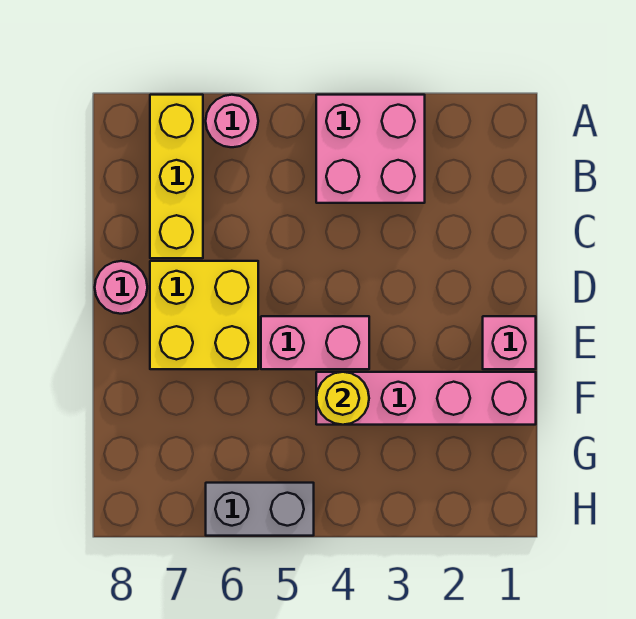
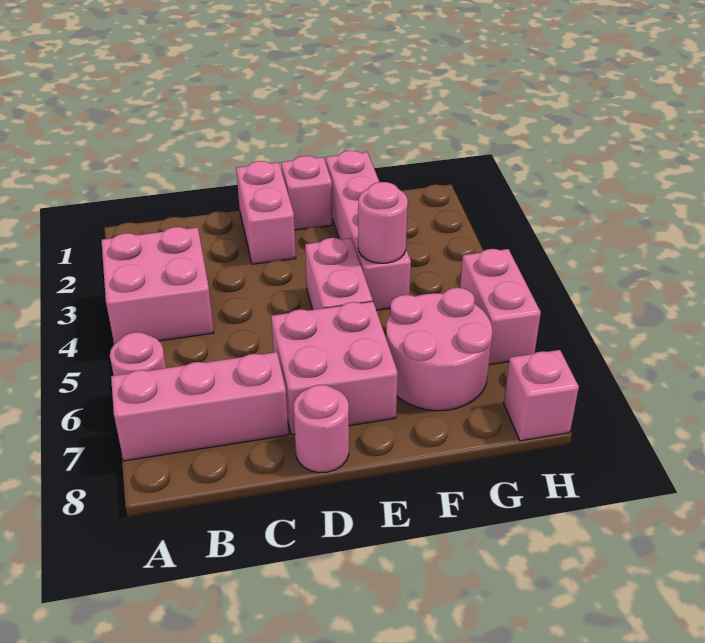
yellow 1x3 brick [150,95,203,258] -> pink 1x3 brick [111,352,288,461]
none -> pink 1x2 brick [236,161,296,264]
yellow 2x2 brick [150,261,258,369] -> pink 2x2 brick [271,301,398,435]
yellow 1x1 round brick [316,372,369,425] -> pink 1x1 round brick [358,182,408,263]
none -> pink 2x2 round brick [386,288,492,411]
grey 1x2 brick [206,483,314,536] -> pink 1x2 brick [460,249,541,365]
none -> pink 1x1 brick [504,350,579,441]

